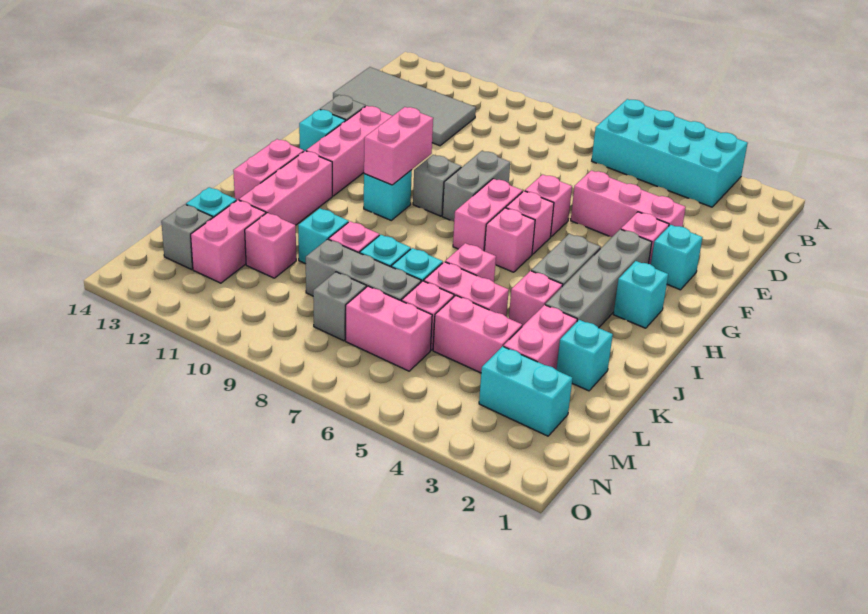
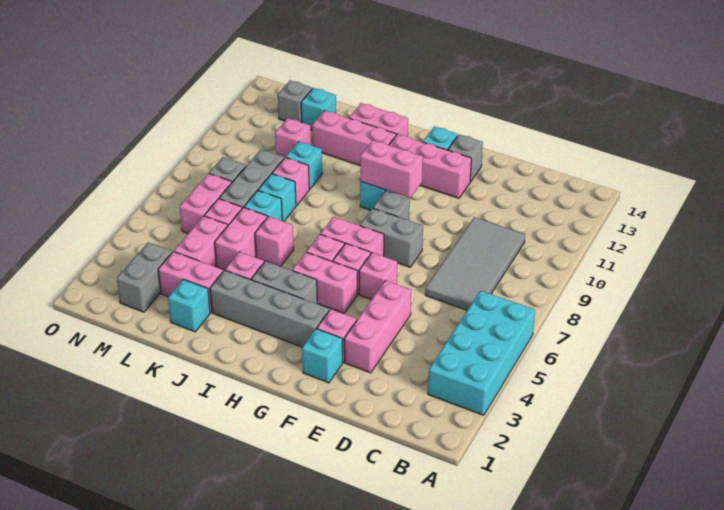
grey 2x4 tile [333,67,476,146] -> grey 2x4 tile moved to [425,217,525,310]
cyan 1x1 brick [613,261,668,328] -> none
pink 1x2 brick [191,200,266,283] -> pink 1x2 brick moved to [292,252,357,313]
cyan 1x2 brick [479,346,572,436] -> grey 1x2 brick [117,242,172,312]

